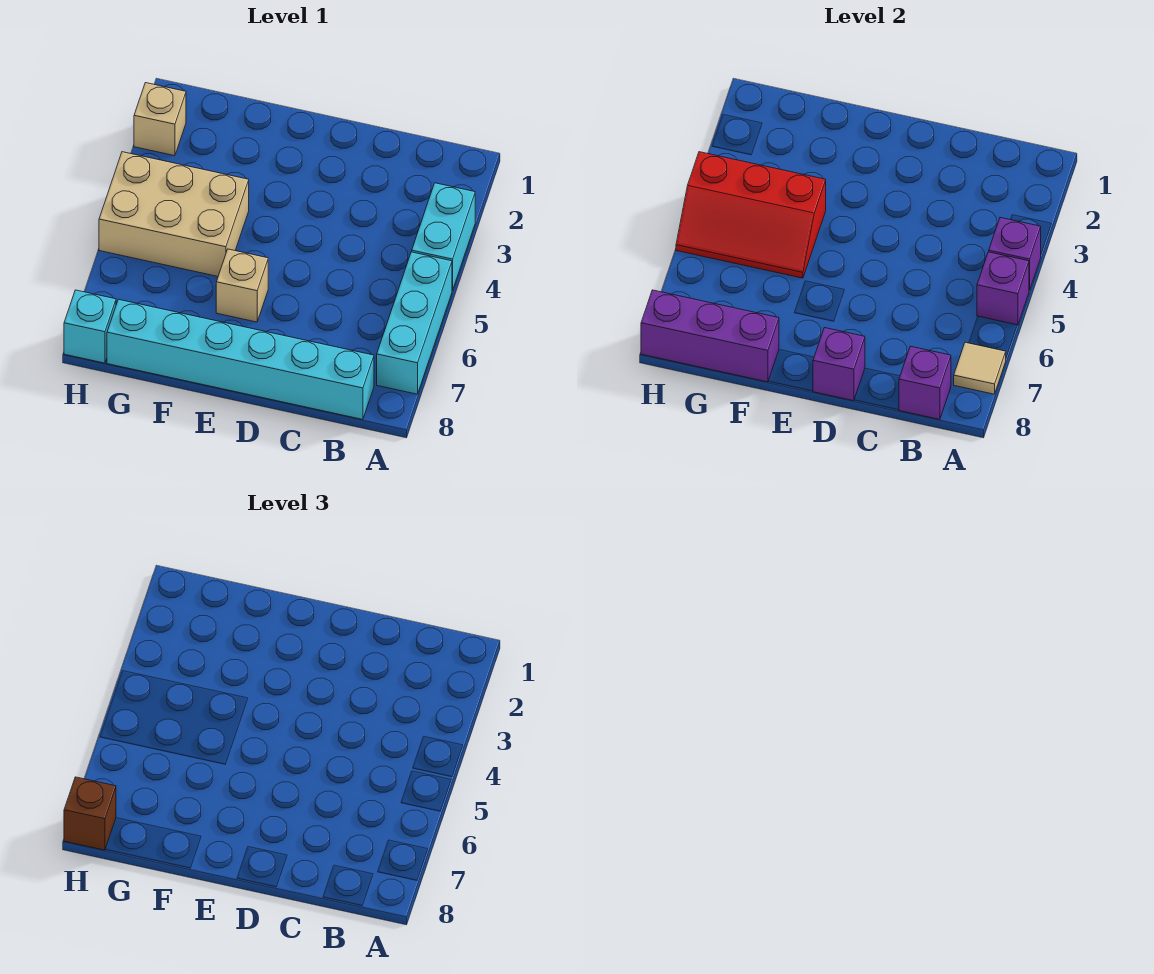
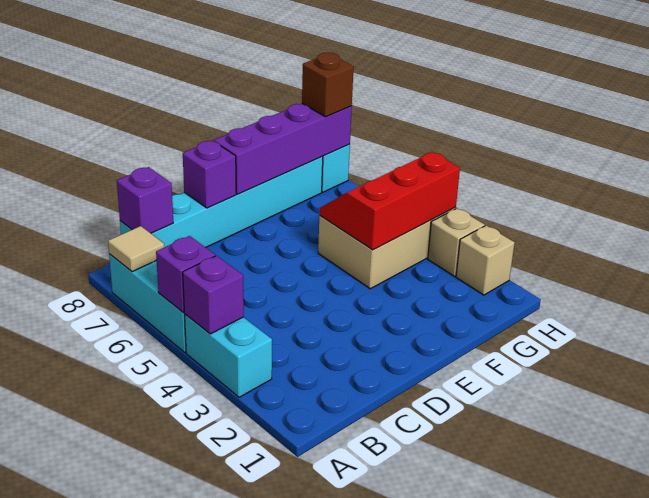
tan 1x1 brick [216,249,268,322] -> tan 1x1 brick moved to [428,208,485,276]
purple 1x3 brick [641,290,779,382] -> purple 1x4 brick [214,103,352,194]

